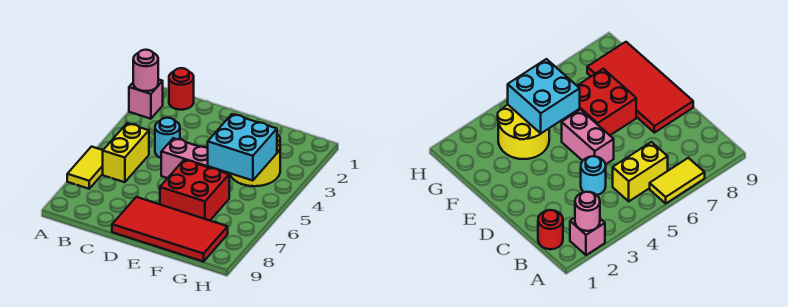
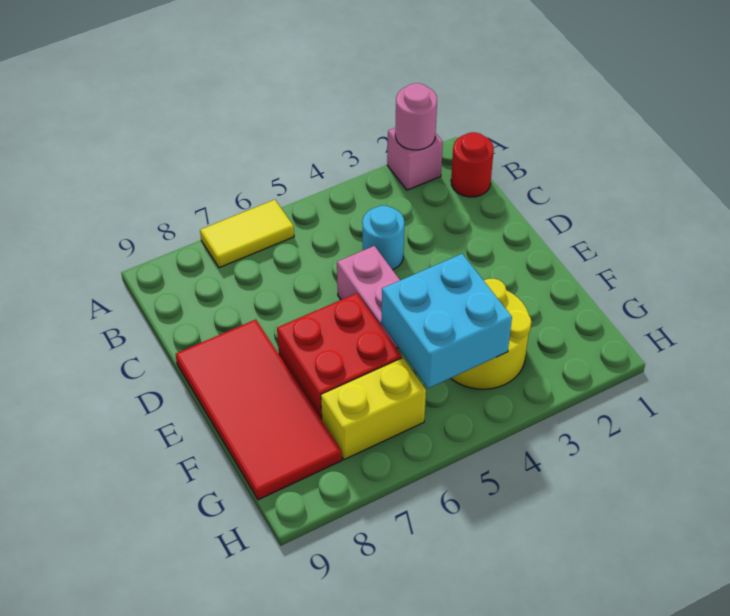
yellow 1x2 brick [103,123,149,182] -> yellow 1x2 brick moved to [321,358,426,460]

